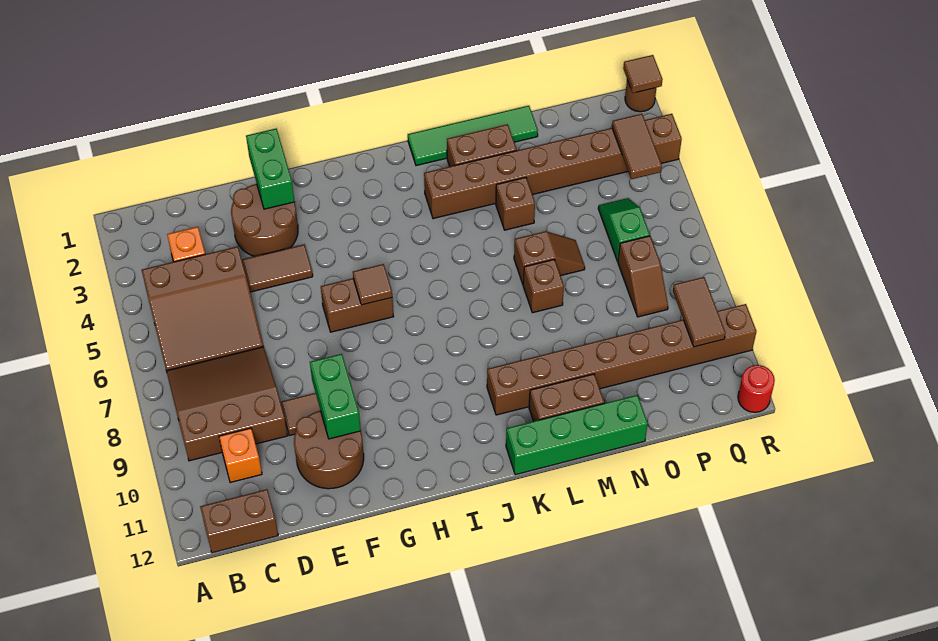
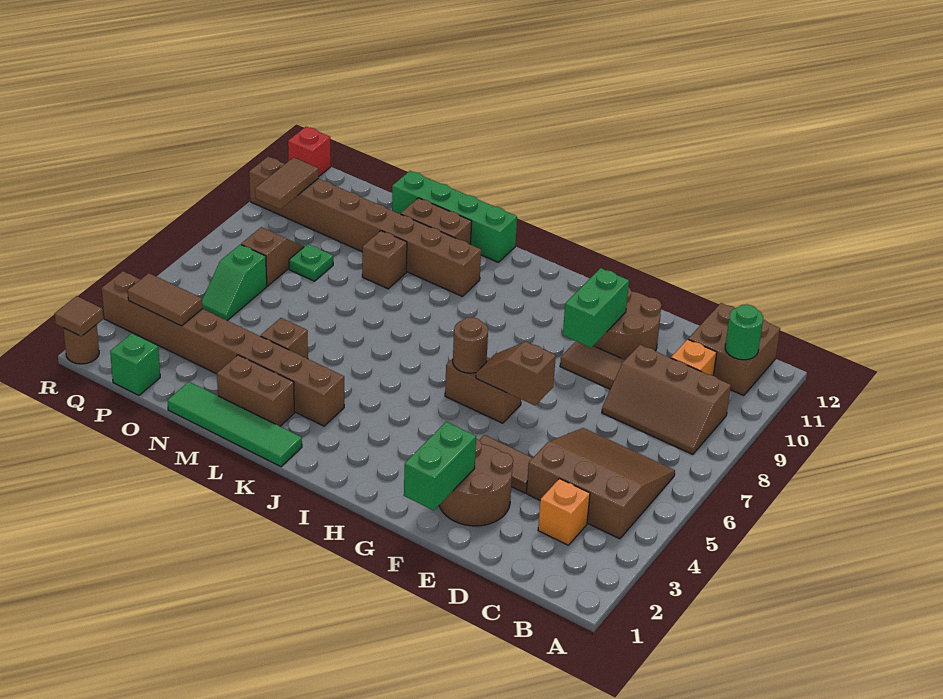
brown 3x3 slope [167,347,288,461] -> brown 2x3 slope [602,345,731,454]
none -> green 1x1 round brick [725,304,763,360]
brown 1x2 brick [200,489,278,553] -> brown 2x2 brick [688,303,780,396]
brown 1x1 tile [353,264,392,305] -> brown 1x1 round brick [453,317,488,373]
brown 1x2 slope [514,231,585,284] -> brown 1x2 slope moved to [476,342,556,405]
brown 1x1 brick [523,259,564,313] -> brown 1x1 brick moved to [362,231,407,289]
none -> green 1x1 plate [289,244,333,281]
none -> green 1x1 brick [110,333,160,395]
brown 1x2 tile [612,114,662,179] -> brown 1x2 tile turned to [128,273,203,326]
red 1x1 round brick [738,365,775,412] -> red 1x1 brick [288,127,331,176]

